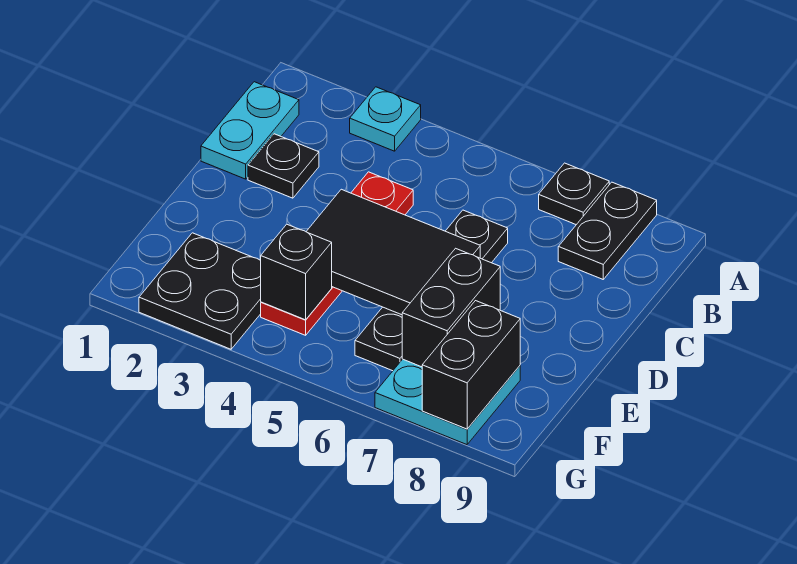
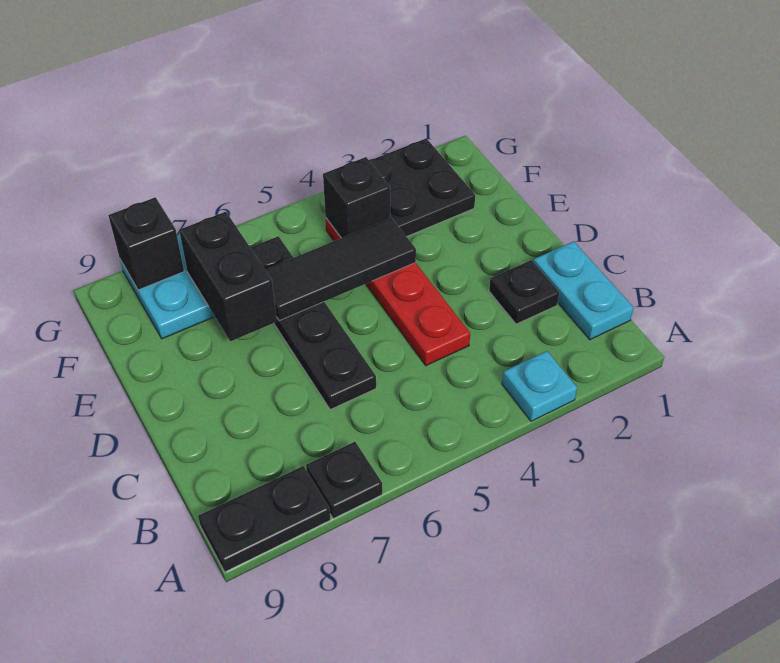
black 1x2 plate [558,182,657,279] -> black 1x2 plate turned to [198,466,331,572]
black 2x3 tile [306,189,480,315] -> black 1x3 tile [265,218,416,321]
black 1x2 brick [422,301,520,429] -> black 1x1 brick [108,197,184,290]

